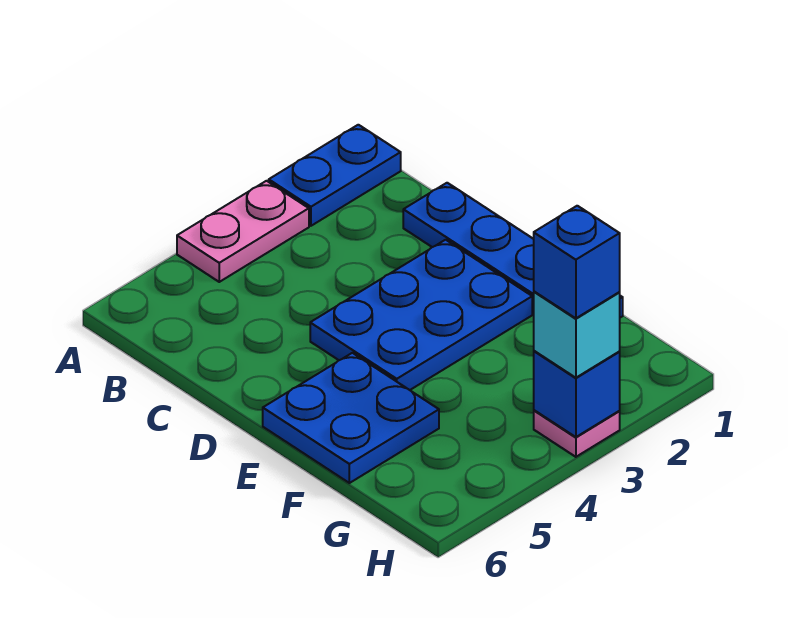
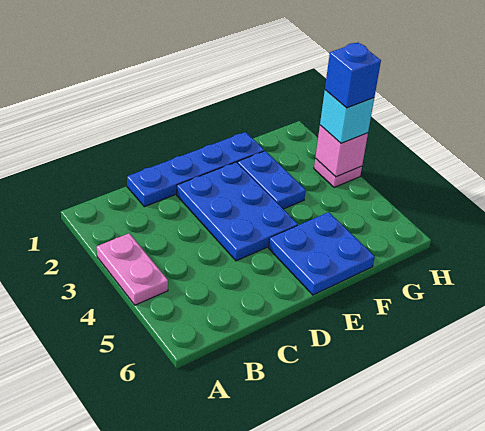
blue 1x2 plate [269,125,401,226] -> blue 1x2 plate moved to [238,151,306,209]
blue 1x1 brick [534,351,620,437] -> pink 1x1 brick [315,125,368,177]

